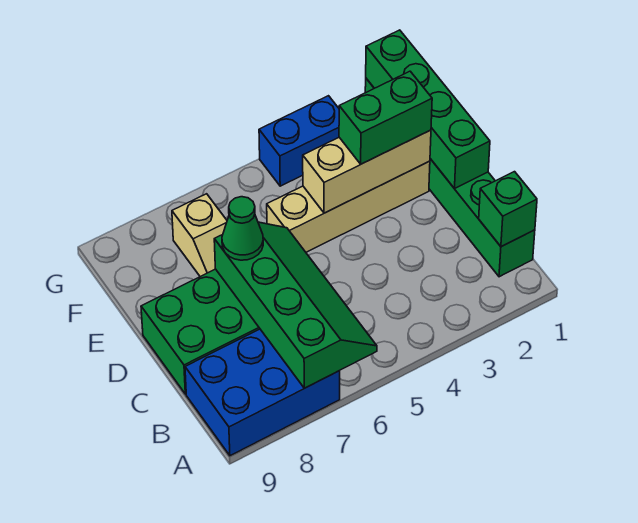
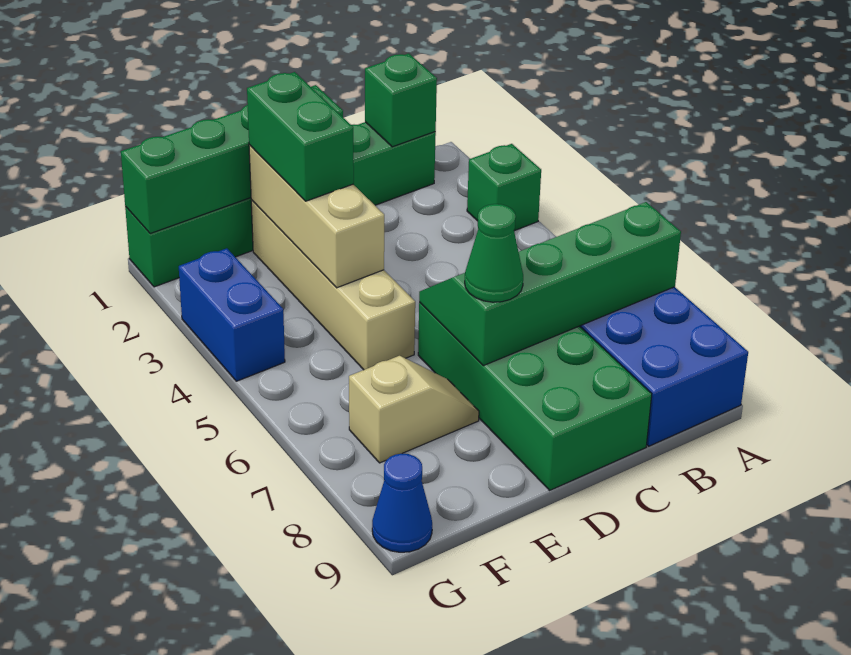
none -> green 1x1 brick [467,144,541,231]
none -> blue 1x1 cone [372,454,432,552]

